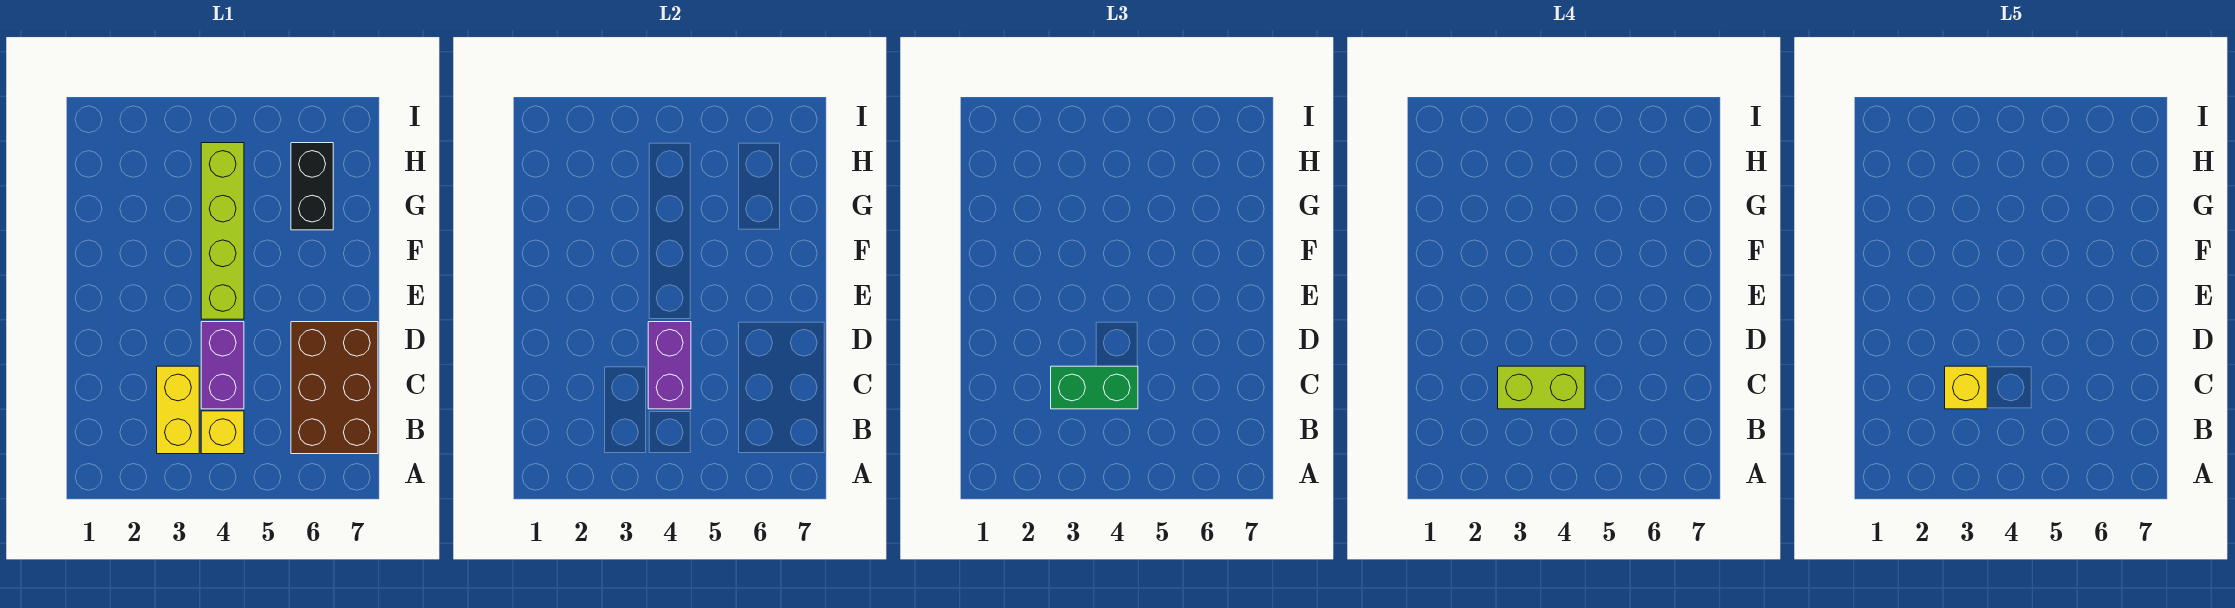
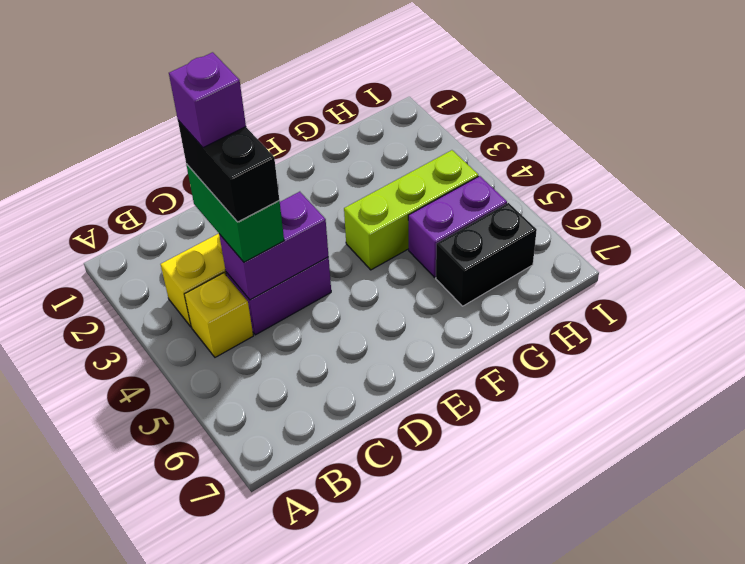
brown 2x3 brick [291,322,378,454] -> none
lime 1x2 brick [1498,366,1585,409] -> black 1x2 brick [178,120,279,222]
yellow 1x1 brick [1945,366,1987,409] -> purple 1x1 brick [169,52,246,148]
lime 1x4 brick [201,143,244,319] -> lime 1x3 brick [344,150,478,270]
none -> purple 1x2 brick [408,176,507,277]

